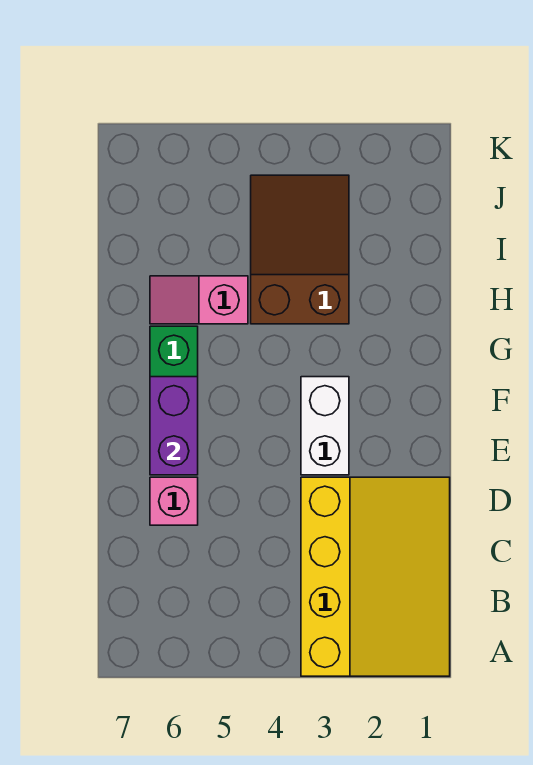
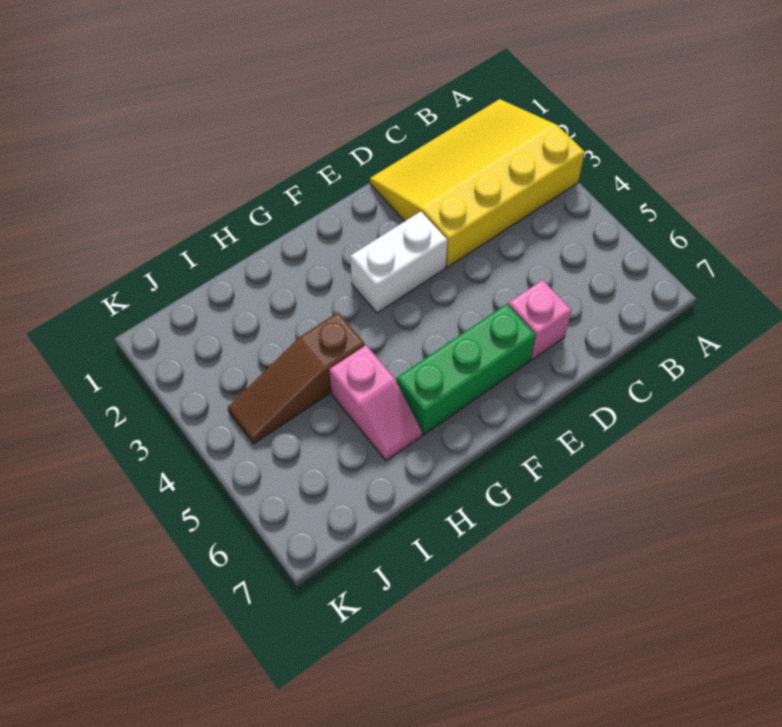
purple 1x2 brick [150,377,198,475] -> none
brown 2x3 slope [251,175,349,324] -> brown 1x3 slope [228,312,365,444]

